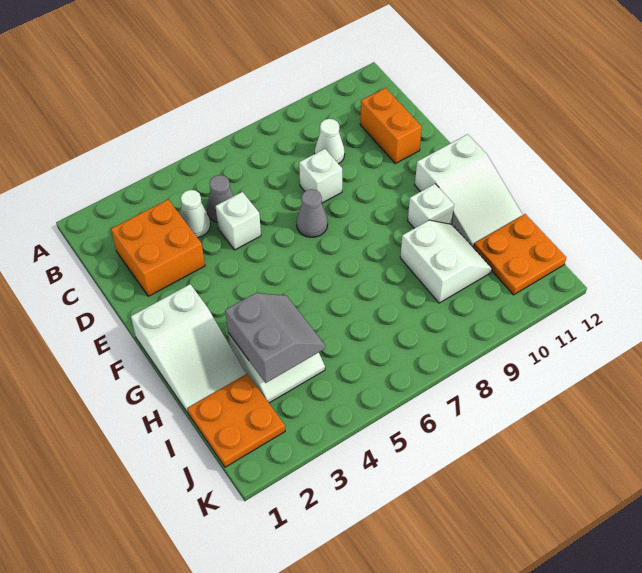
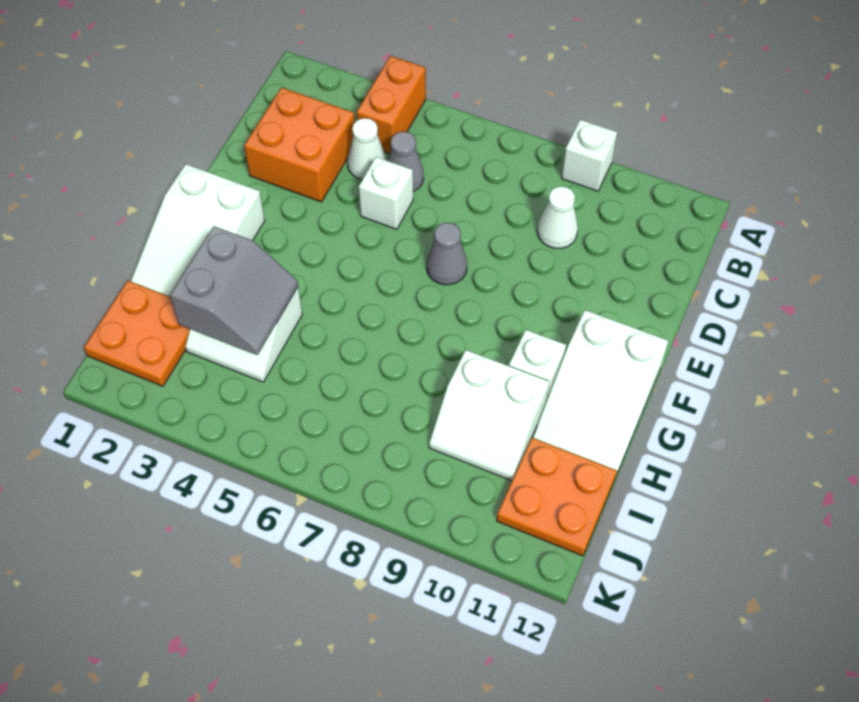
orange 1x2 brick [360,88,422,164] -> orange 1x2 brick moved to [357,56,426,154]
white 1x1 brick [299,149,342,203] -> white 1x1 brick moved to [562,120,617,191]
white 2x2 slope [400,220,492,303] -> white 2x2 slope turned to [429,350,549,481]

